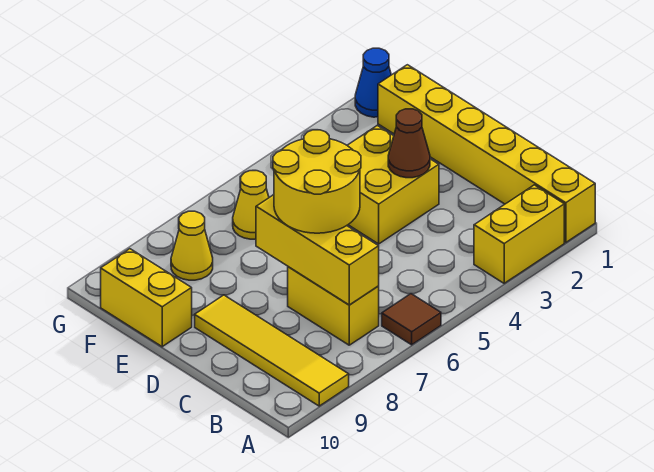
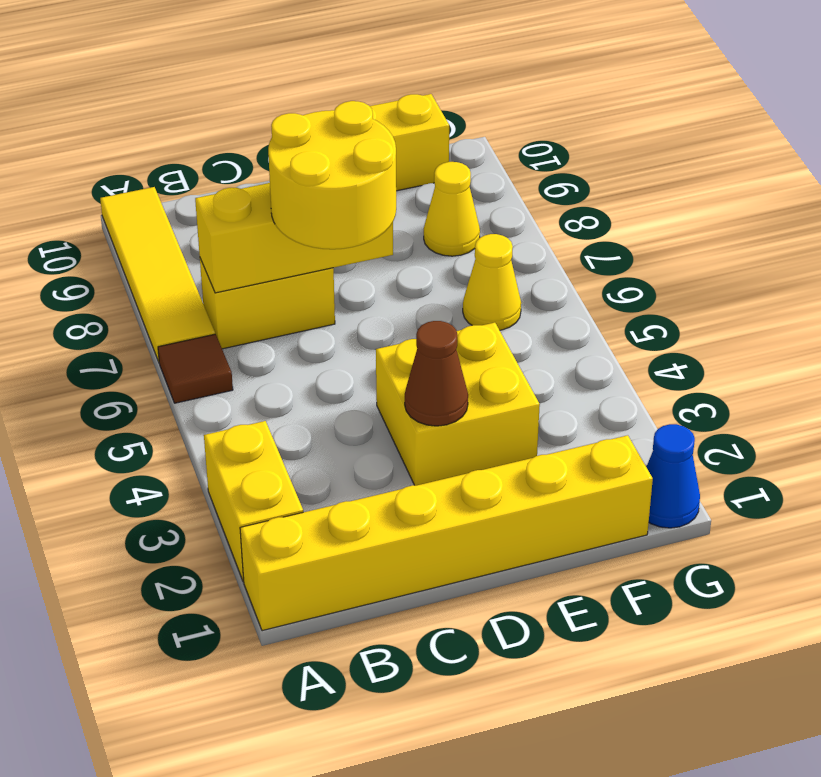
yellow 1x4 tile [195,295,349,406] -> yellow 1x4 tile turned to [100,187,215,362]

